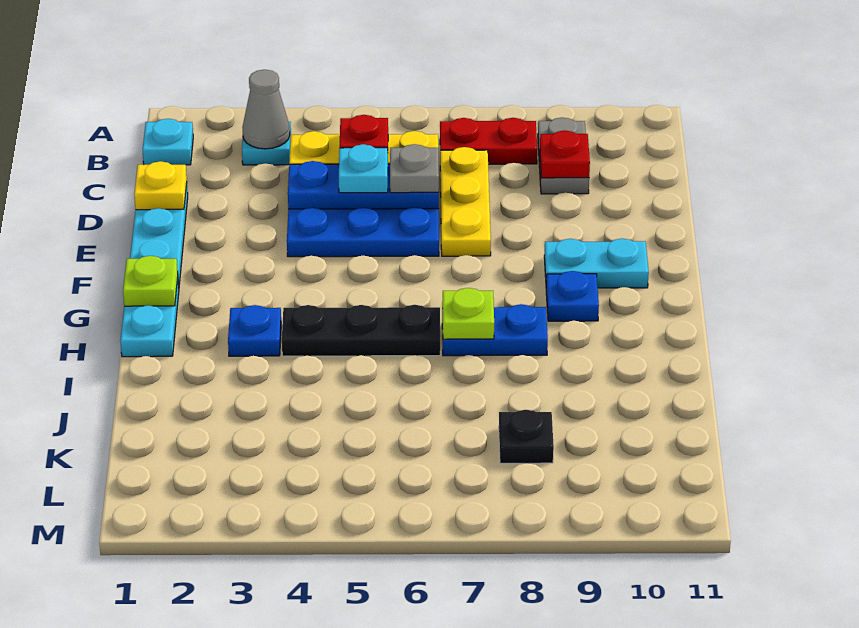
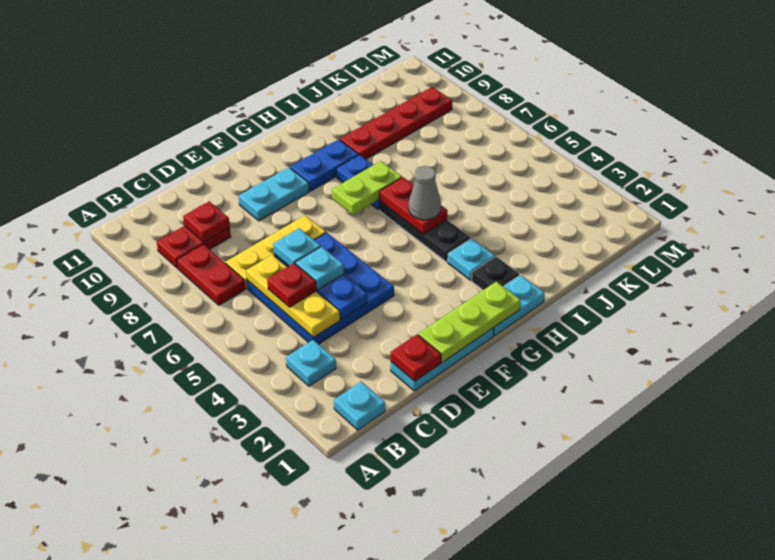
grey 1x1 cone [242,70,290,149] -> grey 1x1 cone moved to [409,166,441,220]
grey 1x2 plate [538,118,589,194] -> red 1x2 plate [157,226,231,268]
yellow 1x1 plate [134,161,187,210] -> red 1x1 plate [391,334,441,381]
grey 1x1 plate [390,144,439,193] -> cyan 1x1 plate [273,228,321,266]
cyan 1x2 plate [544,239,649,288] -> cyan 1x2 plate turned to [239,167,309,221]
lime 1x1 plate [123,256,178,306] -> lime 1x3 plate [418,282,521,362]
blue 1x1 plate [546,271,599,321] -> blue 1x2 plate [290,139,359,191]
blue 1x1 plate [228,305,281,356] -> cyan 1x1 plate [448,238,495,280]
none -> red 1x2 plate [379,177,448,234]
lime 1x1 plate [442,288,494,339] -> lime 1x2 plate [332,161,402,215]
none -> red 1x4 plate [340,87,452,159]
black 1x1 plate [499,410,554,463] -> black 1x1 plate moved to [472,257,519,290]

